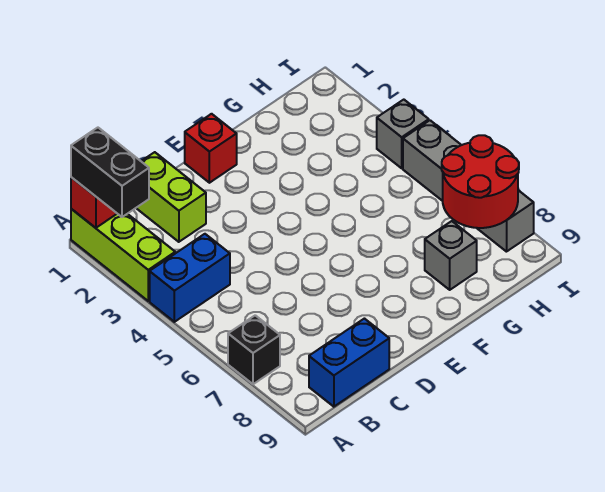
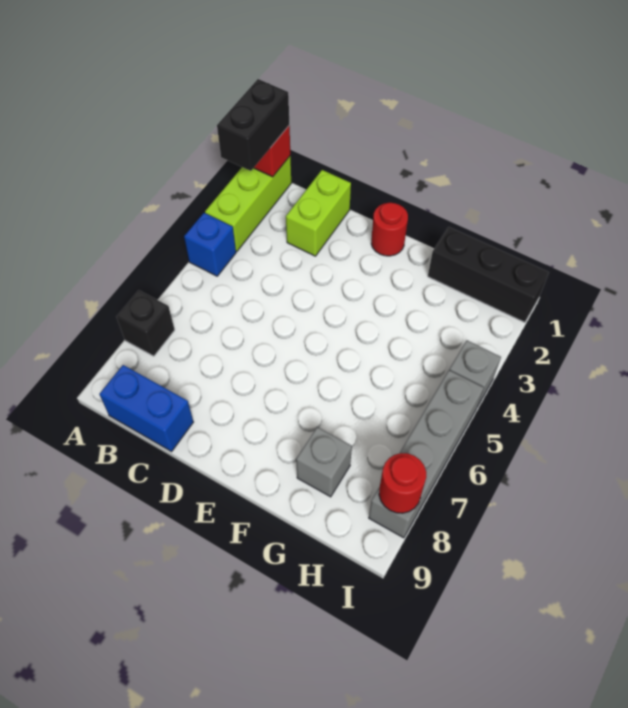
blue 1x2 brick [150,234,230,322] -> blue 1x1 brick [184,213,236,276]
red 1x1 brick [185,114,237,183] -> red 1x1 round brick [371,203,408,256]
none -> black 1x3 brick [428,227,549,322]
red 2x2 round brick [442,135,519,228] -> red 1x1 round brick [379,453,426,513]

